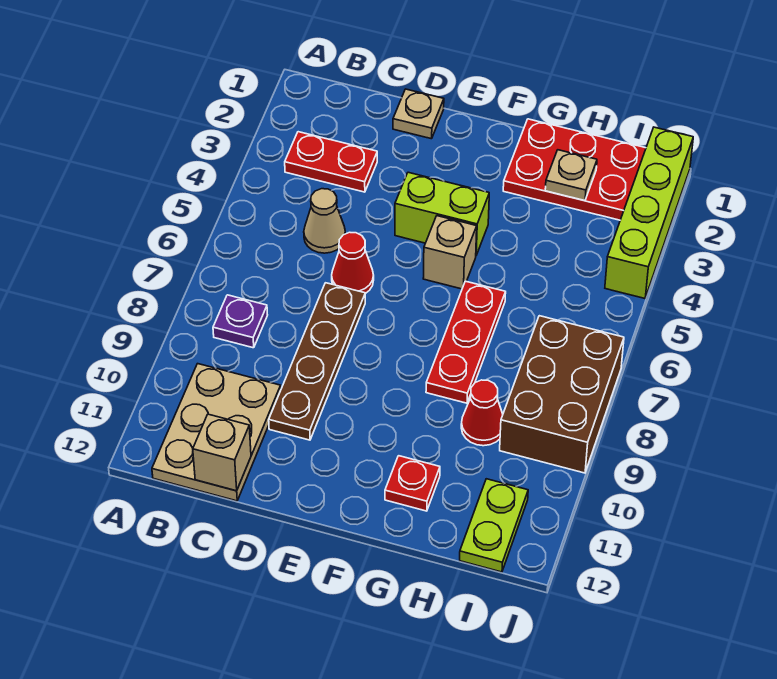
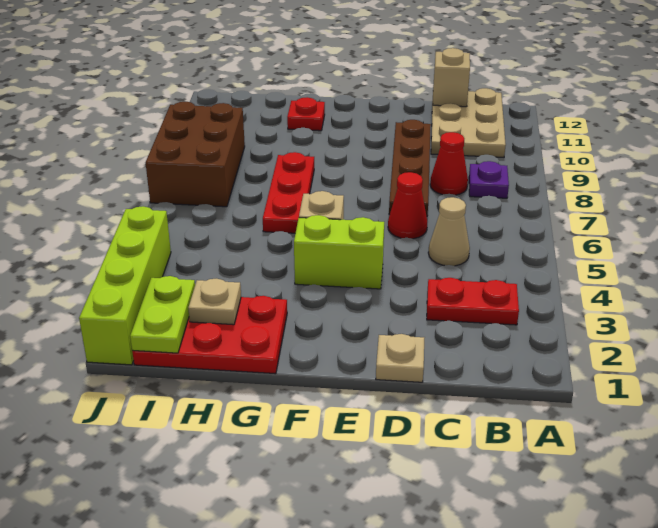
red 1x1 cone [461,380,503,446] -> red 1x1 cone moved to [430,132,468,195]
lime 1x2 plate [460,479,528,572] -> lime 1x2 plate moved to [130,276,195,353]

